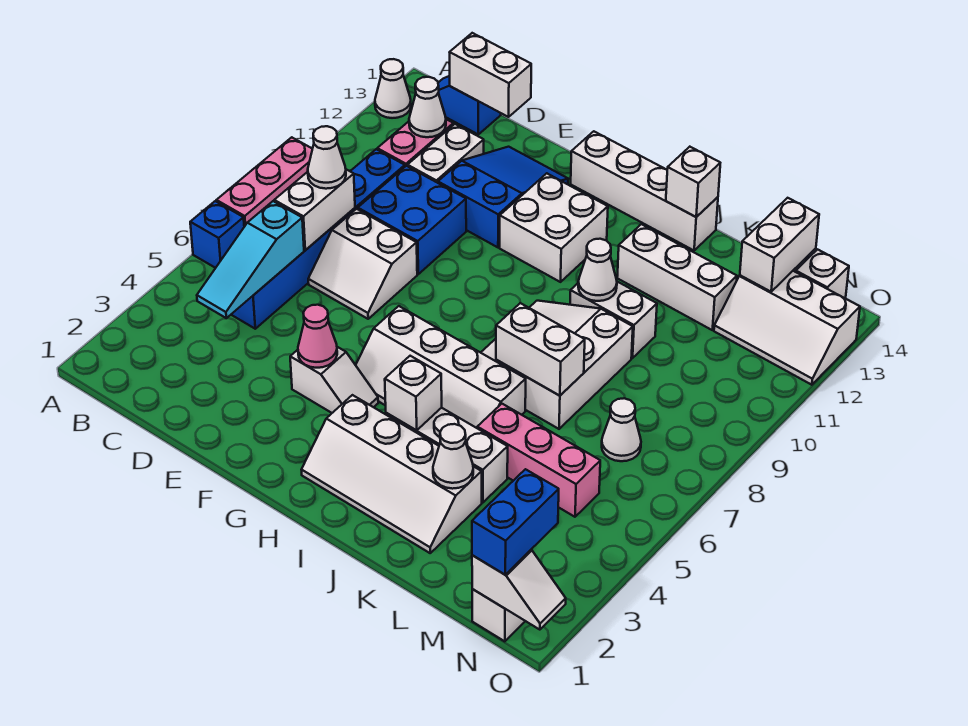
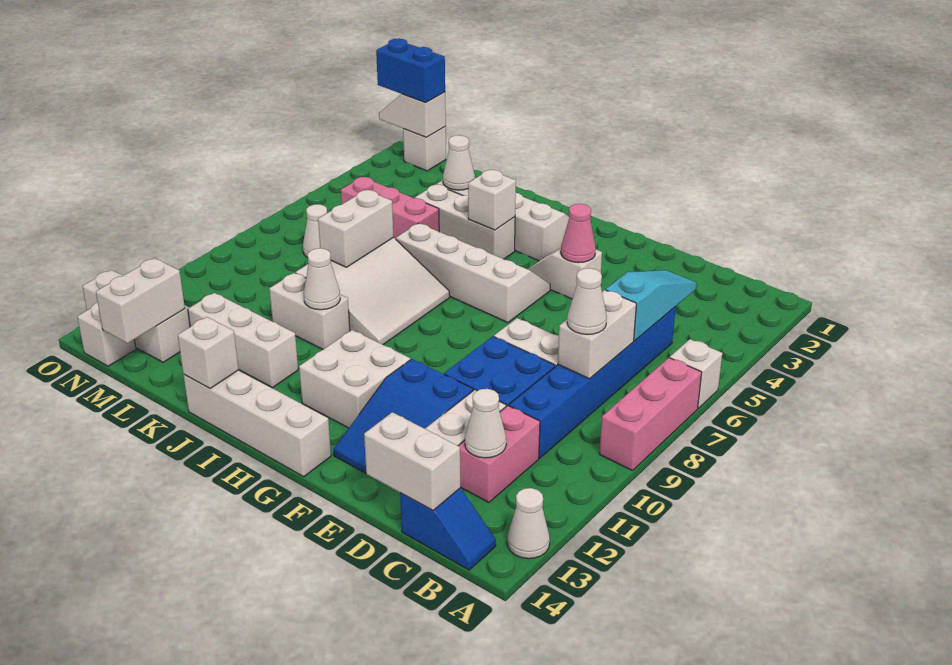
blue 1x1 brick [190,201,244,268] -> white 1x1 brick [670,339,722,408]
white 1x2 brick [496,303,585,396] -> white 1x2 brick turned to [318,190,393,267]
blue 1x2 brick [472,469,559,575] -> blue 1x2 brick turned to [376,38,445,103]

